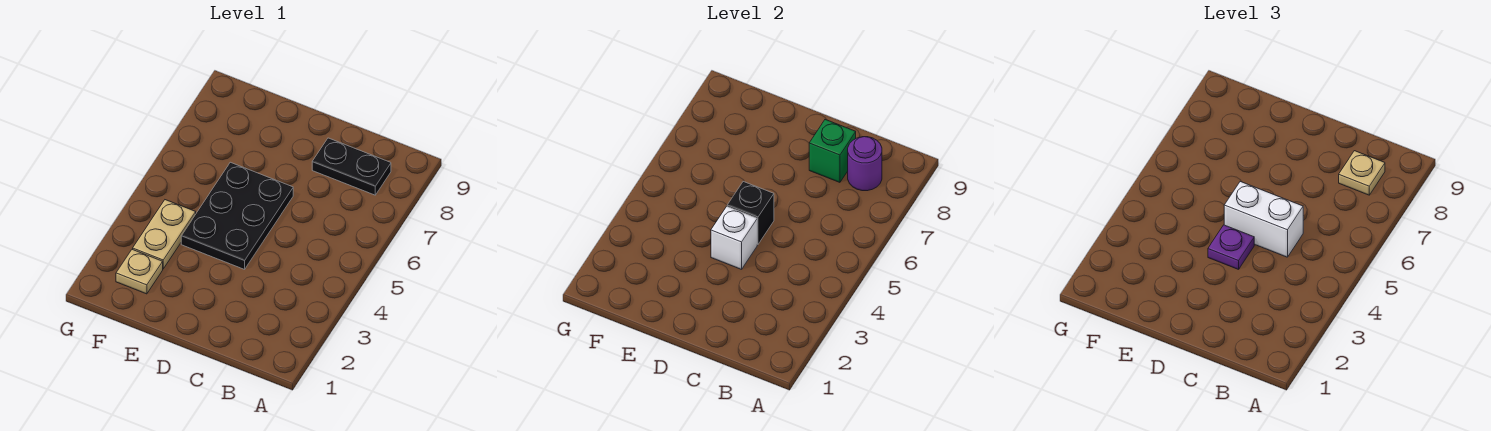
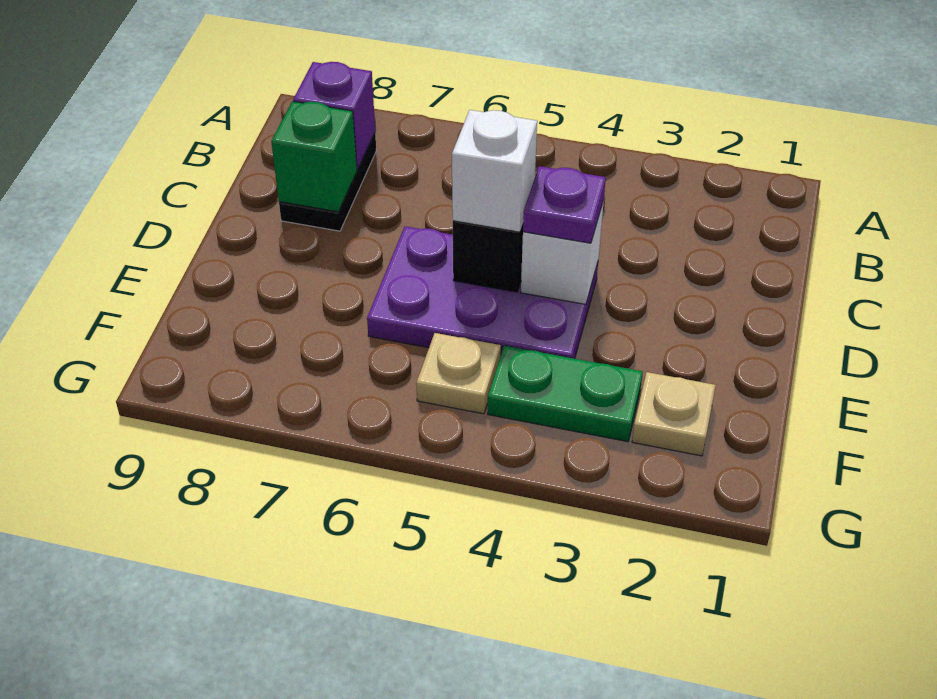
purple 1x1 round brick [848,137,882,191] -> purple 1x1 brick [293,62,375,170]
tan 1x1 plate [1339,151,1385,195] -> tan 1x1 plate moved to [416,333,501,414]
white 1x2 brick [1224,182,1303,257] -> white 1x1 brick [452,110,537,231]
black 2x3 plate [181,162,293,269] -> purple 2x3 plate [367,226,598,359]
tan 1x2 plate [133,200,196,269] -> green 1x2 plate [488,346,643,442]

